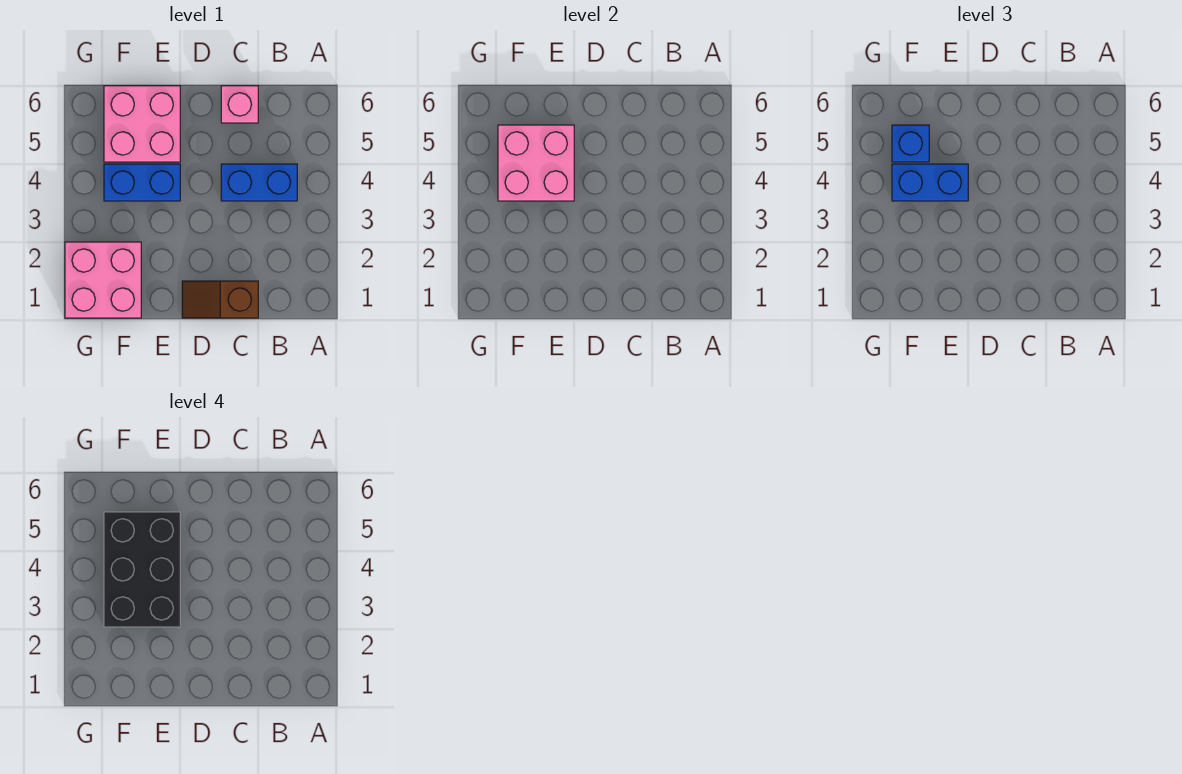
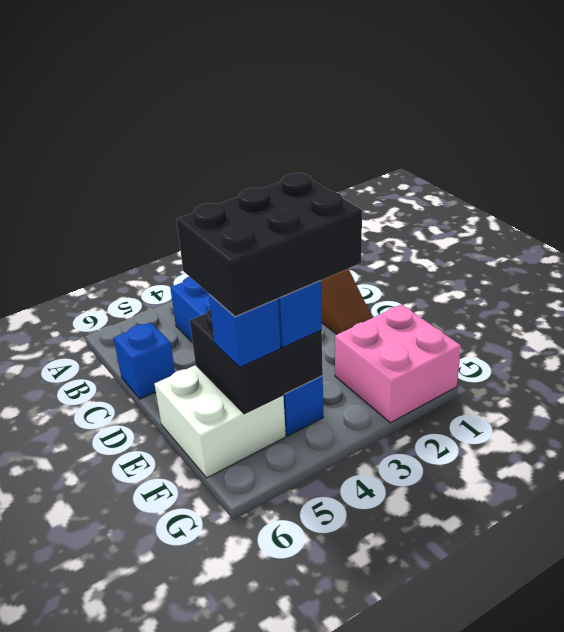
pink 1x1 brick [221,86,258,123] -> blue 1x1 brick [114,322,175,399]
pink 2x2 brick [498,125,574,201] -> black 2x2 brick [190,309,323,414]
pink 2x2 brick [104,86,180,162] -> white 2x2 brick [155,365,286,478]

